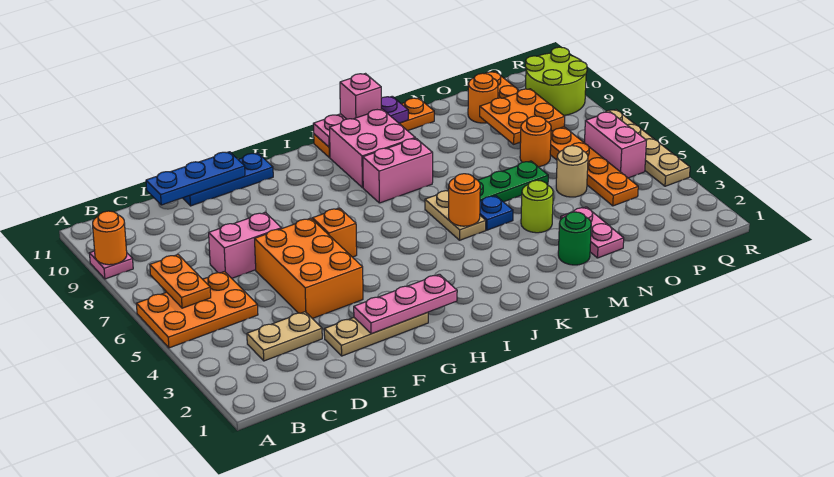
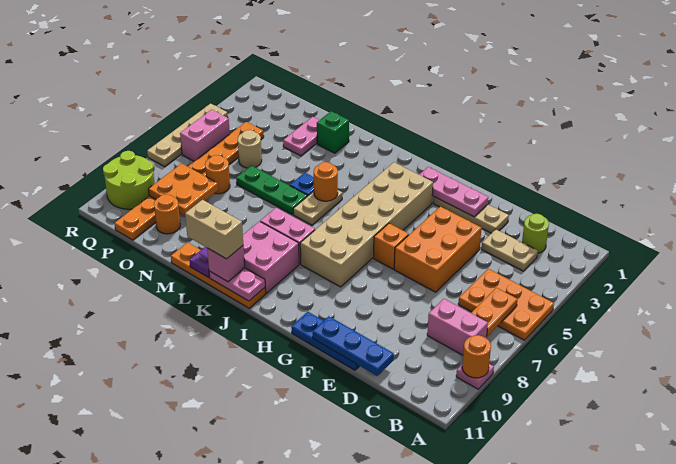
pink 1x2 brick [209,212,281,278] -> pink 1x2 brick moved to [427,299,488,355]
none -> tan 2x6 brick [300,162,433,287]
none -> tan 1x2 brick [185,200,243,259]
green 1x1 round brick [558,212,591,265] -> green 1x1 brick [317,111,349,153]
lime 1x1 round brick [521,180,553,233] -> lime 1x1 round brick moved to [522,214,549,253]

